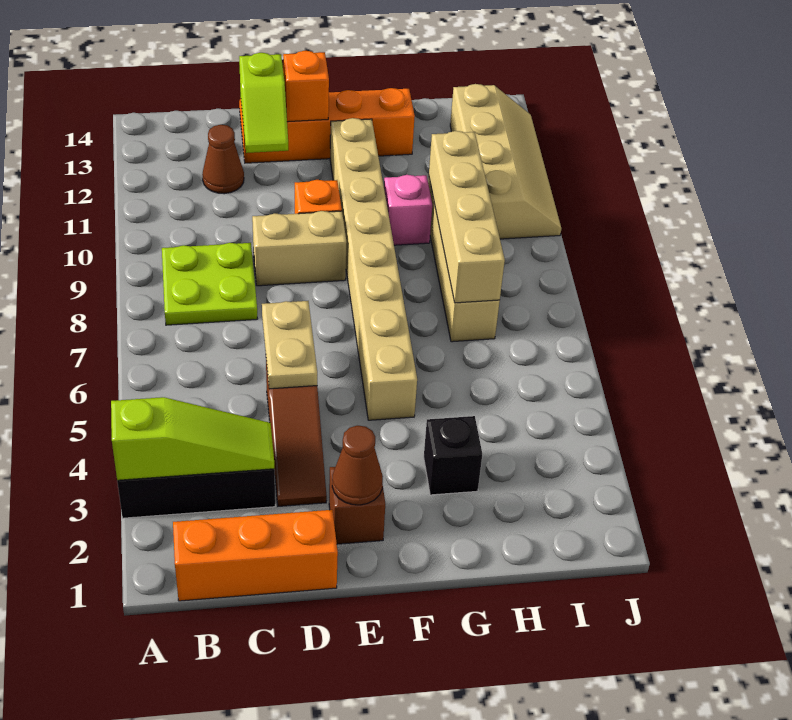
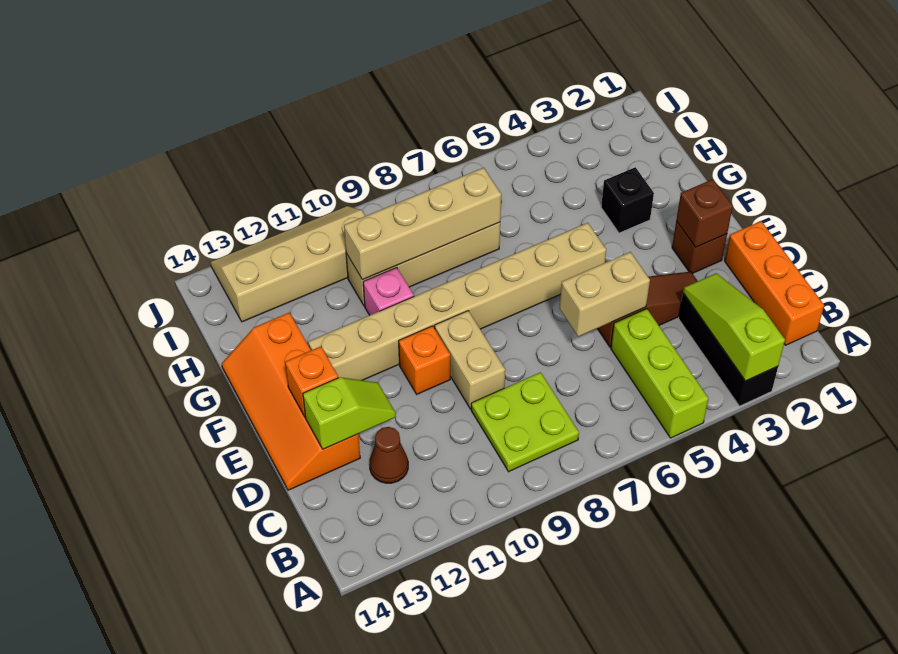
none -> lime 1x3 brick [611,309,709,438]
tan 1x2 plate [262,301,317,389] -> tan 1x2 brick [559,252,650,337]
brown 1x1 cone [332,426,383,505] -> brown 1x1 brick [676,179,733,247]

